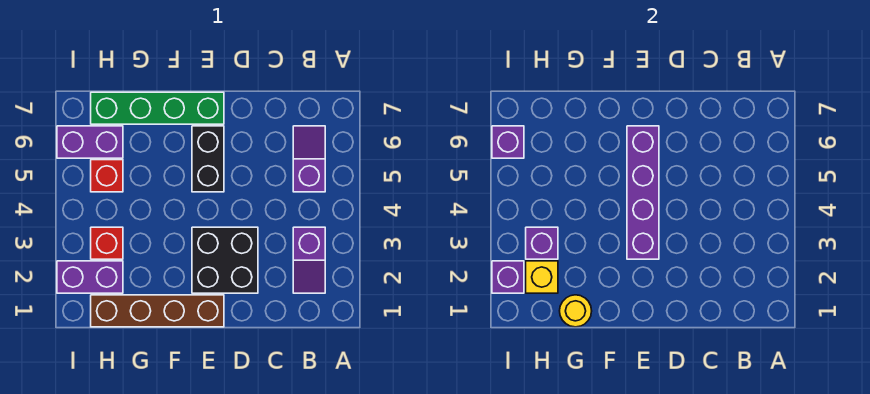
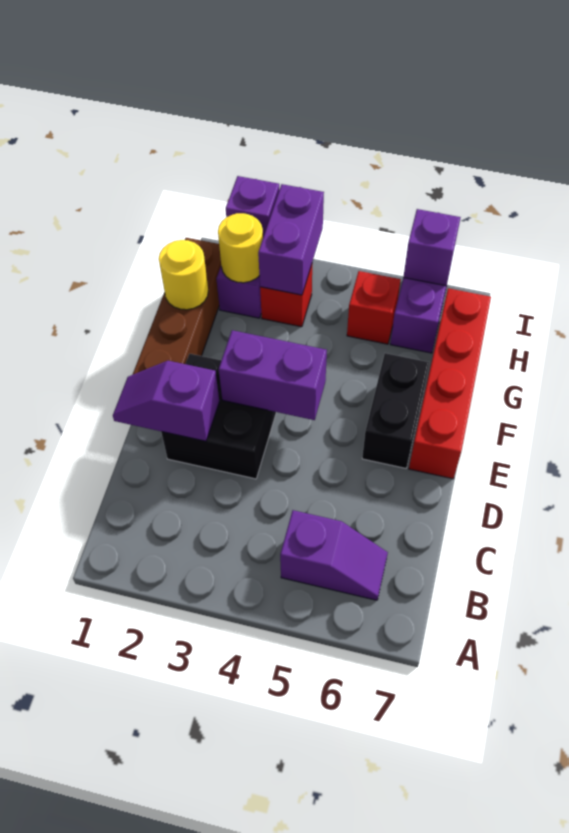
purple 1x2 slope [293,227,325,293] -> purple 1x2 slope moved to [113,361,219,441]
purple 1x4 brick [627,126,659,259] -> purple 1x2 brick [219,330,327,420]
black 1x2 brick [192,126,224,192] -> black 1x2 brick turned to [362,353,429,468]
green 1x4 brick [91,92,224,124] -> red 1x4 brick [409,288,491,479]
yellow 1x1 brick [526,261,558,293] -> yellow 1x1 round brick [218,213,263,283]
purple 1x1 brick [526,227,558,259] -> purple 1x2 brick [258,184,324,295]

